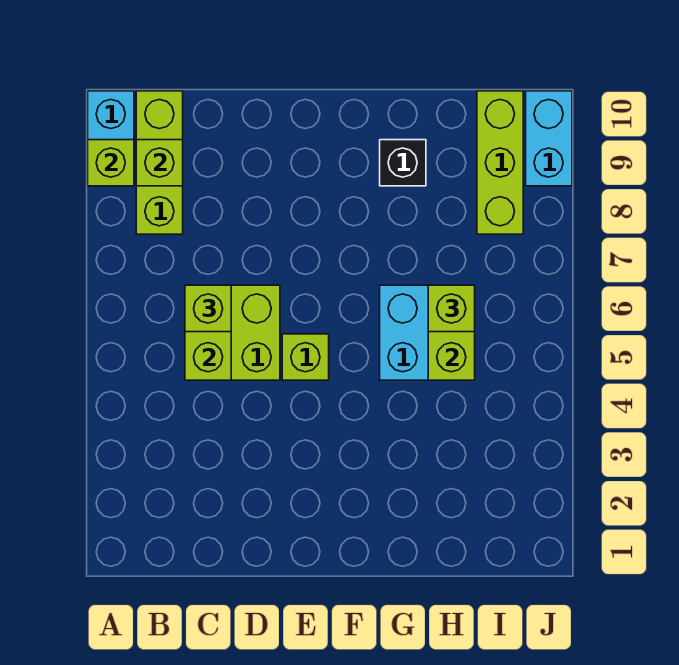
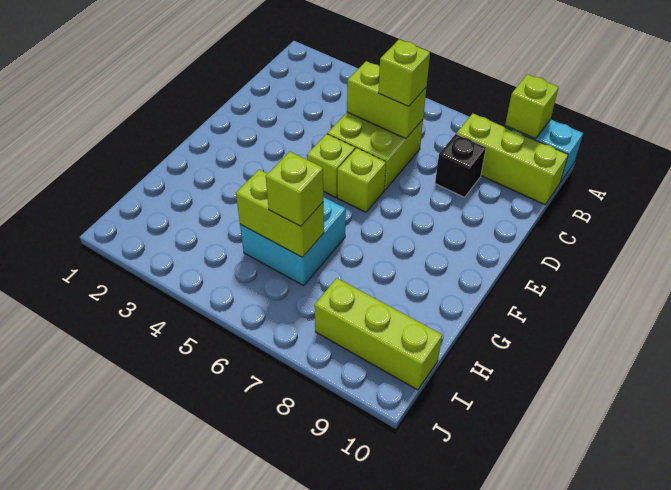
lime 1x1 brick [136,140,183,186] -> lime 1x1 brick moved to [337,148,386,212]
black 1x1 brick [380,140,426,186] -> black 1x1 brick moved to [435,134,486,197]
cyan 1x2 brick [526,91,572,186] -> none

